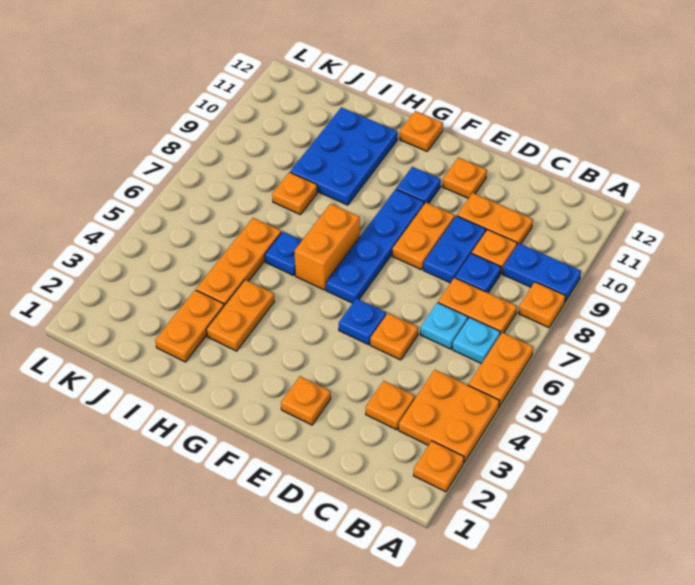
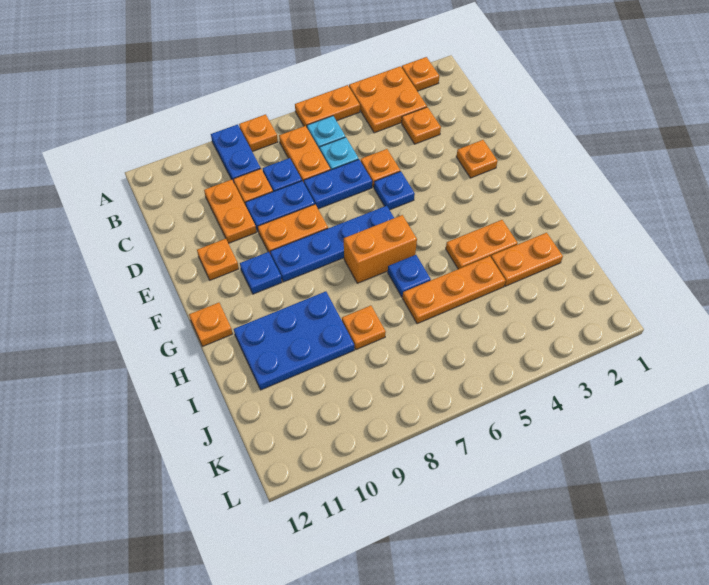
none -> blue 1x2 plate [304,160,372,209]

